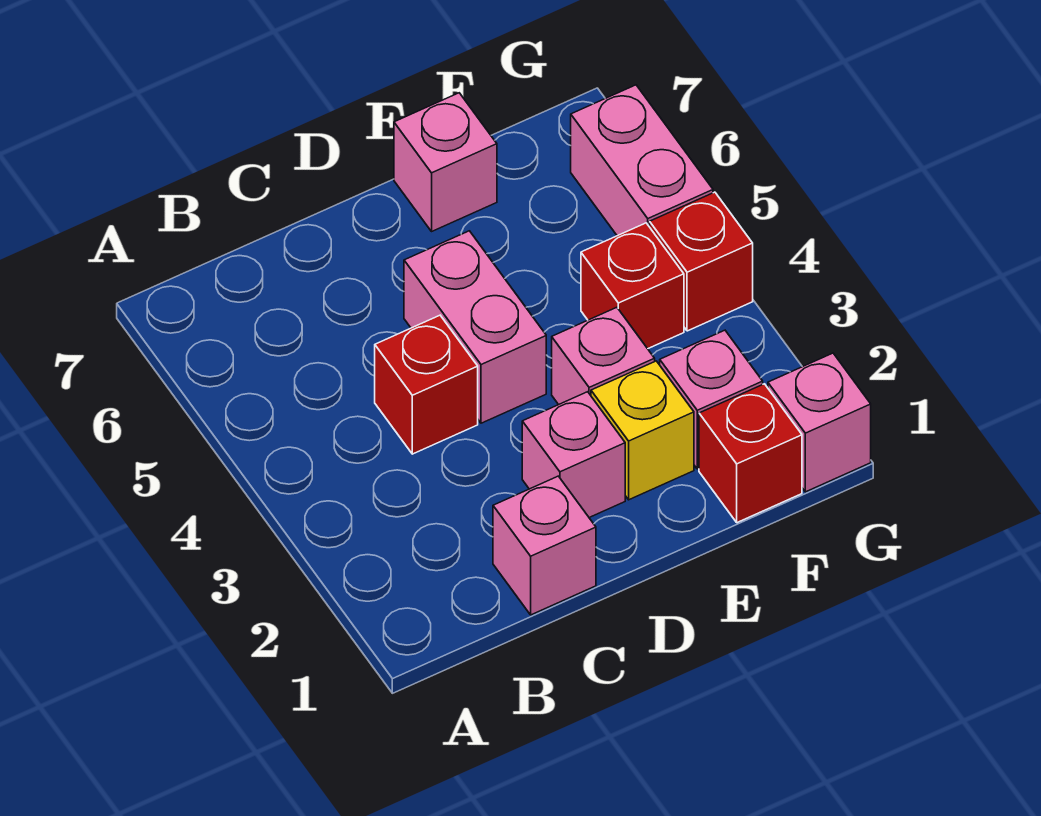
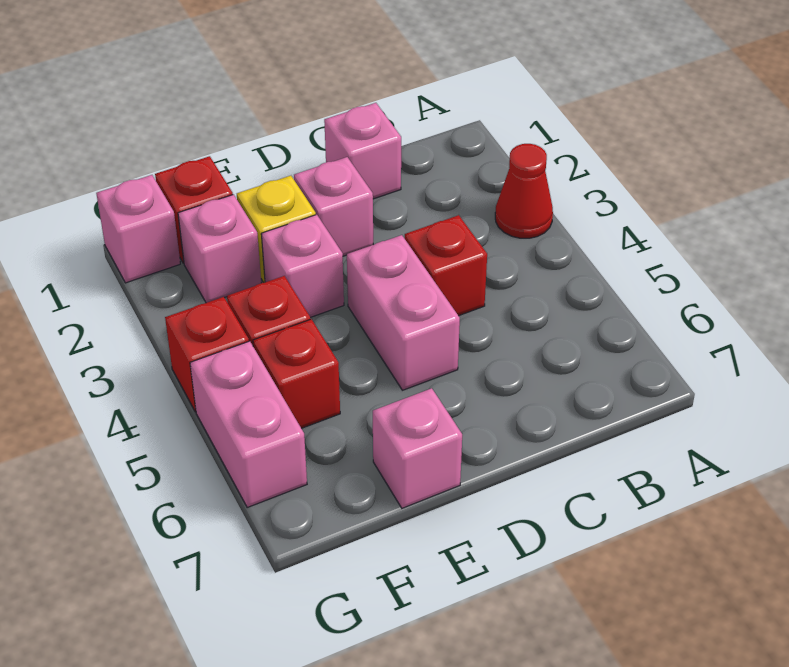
none -> red 1x1 cone [495,144,553,238]
none -> red 1x1 brick [253,319,340,428]

